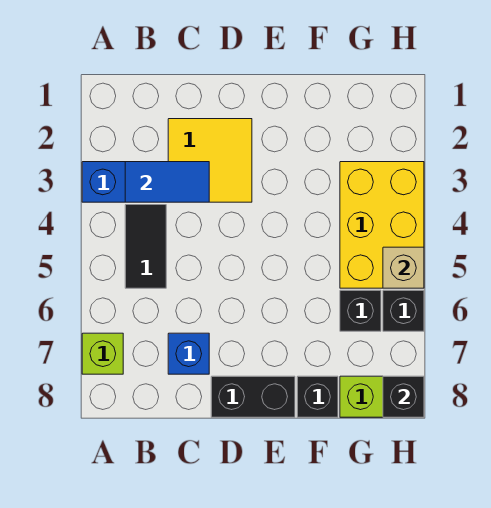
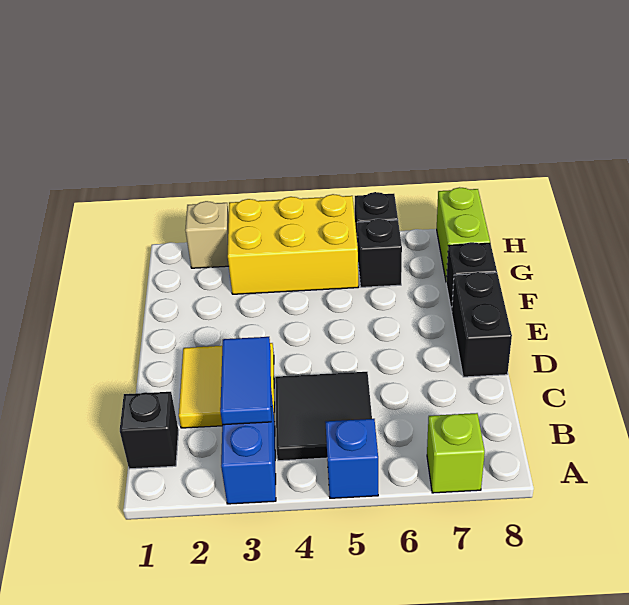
black 1x2 tile [125,205,166,288] -> black 2x2 tile [275,372,372,461]
blue 1x1 brick [168,333,209,374] -> blue 1x1 brick moved to [325,419,378,498]
tan 1x1 brick [383,247,424,288] -> tan 1x1 brick moved to [185,201,229,268]
black 1x1 brick [383,376,424,417] -> black 1x1 brick moved to [120,392,179,469]

